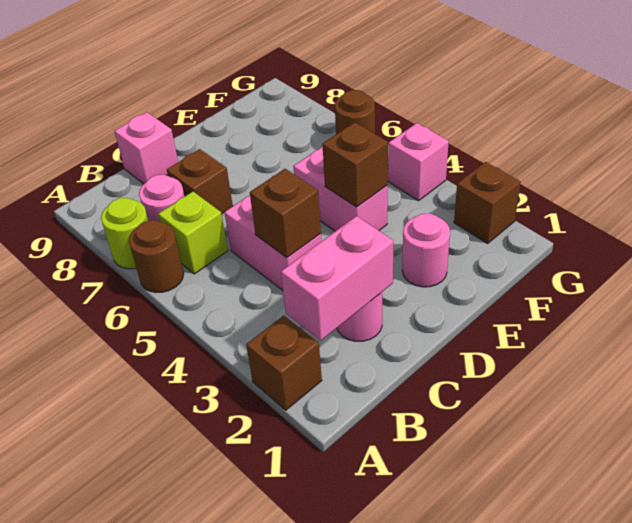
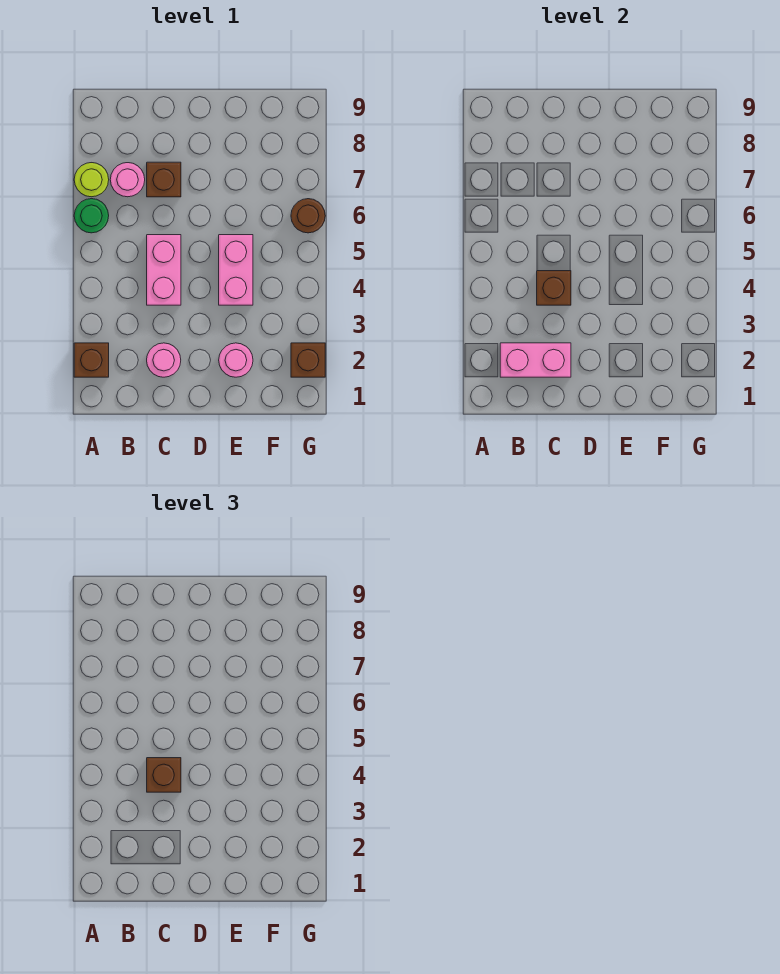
brown 1x1 round brick [129,220,184,293] -> green 1x1 round brick [74,199,109,233]
lime 1x1 brick [158,192,228,274] -> none
pink 1x1 brick [114,112,178,184] -> none
brown 1x1 brick [322,122,388,207] -> brown 1x1 brick moved to [147,758,181,792]
pink 1x1 brick [388,123,449,201] -> none

